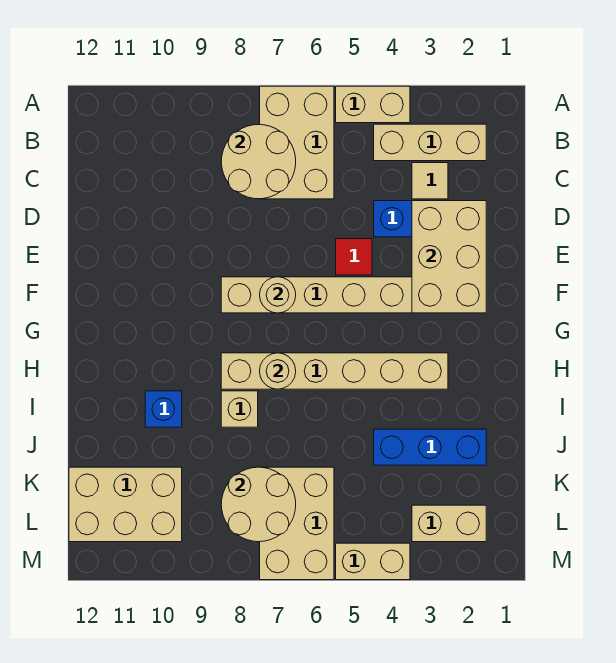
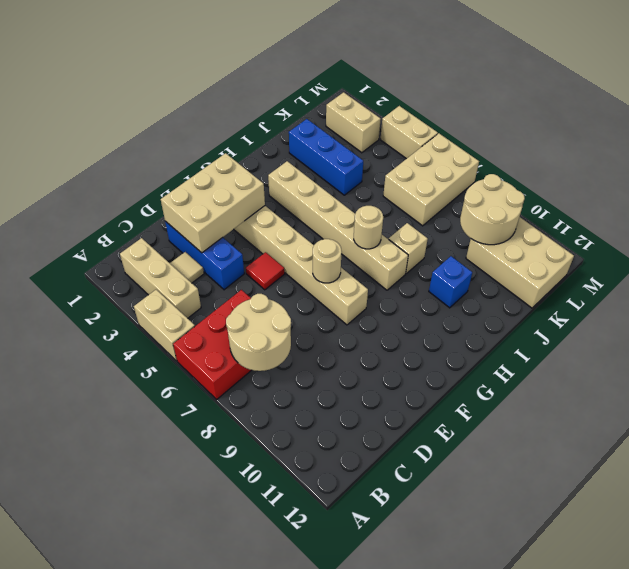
tan 2x3 brick [260,86,334,199] -> red 2x3 brick [173,290,251,399]
tan 2x2 round brick [221,467,296,542] -> tan 2x2 round brick moved to [460,174,525,245]

